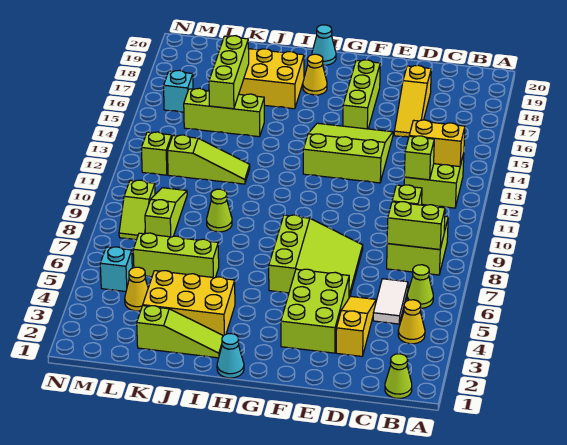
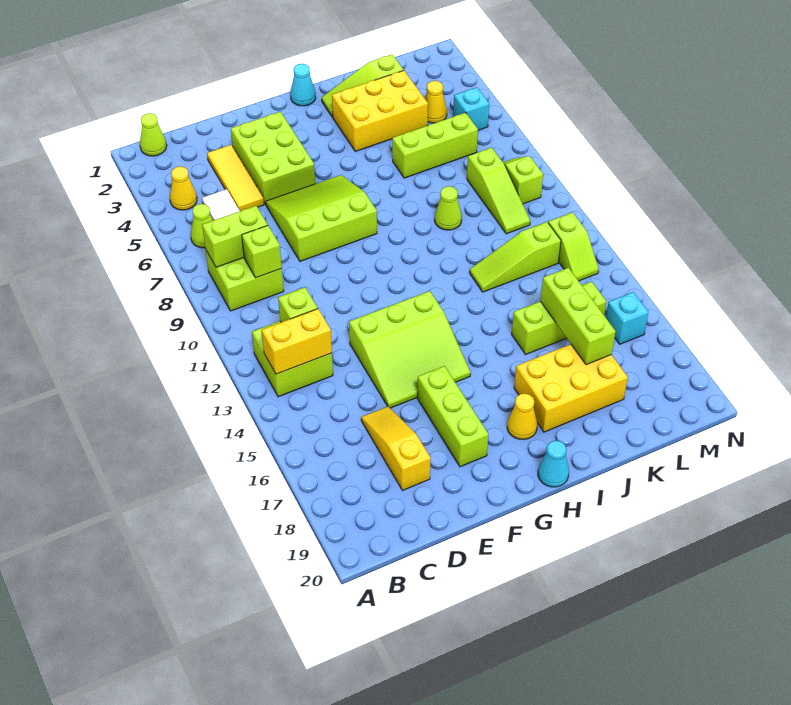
yellow 1x3 slope [336,296,376,356] -> yellow 1x3 tile [207,145,264,211]
lime 3x3 slope [269,215,363,298] -> lime 3x3 slope turned to [266,175,377,261]

